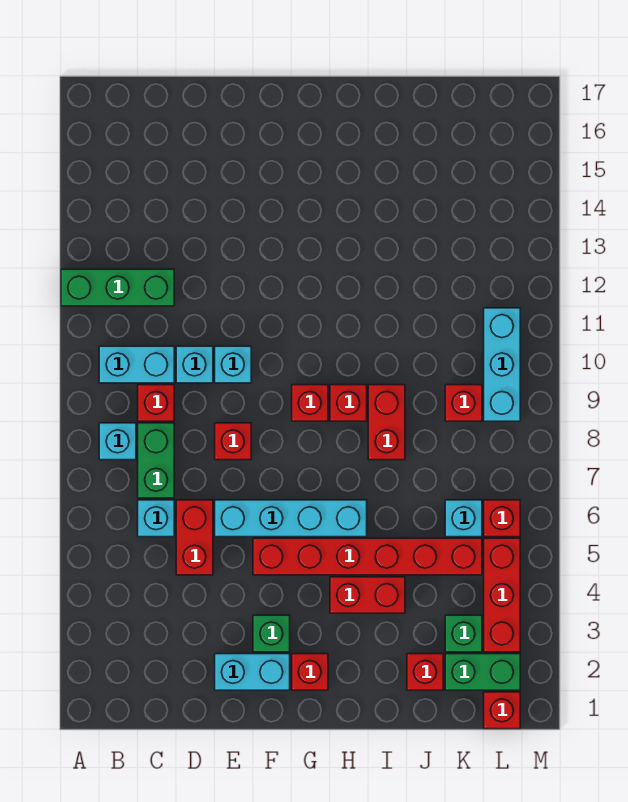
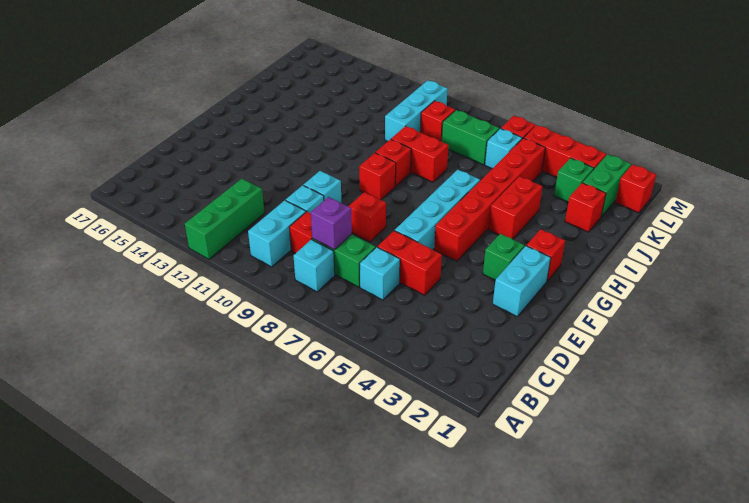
none -> purple 1x1 brick [311,197,352,250]
none -> green 1x2 brick [442,110,499,165]
cyan 1x3 brick [484,308,520,421] -> cyan 1x3 brick turned to [385,80,448,142]

